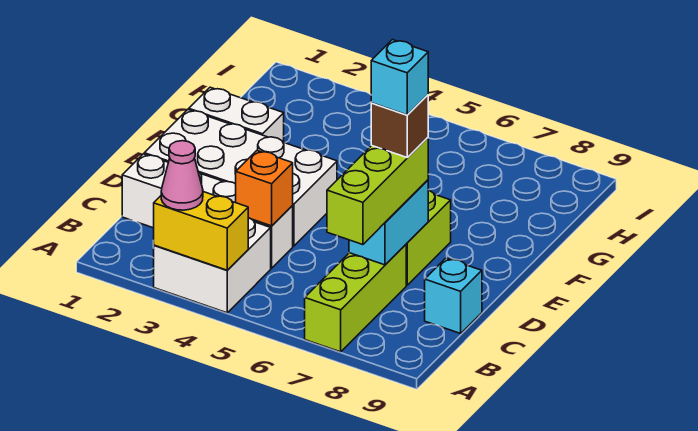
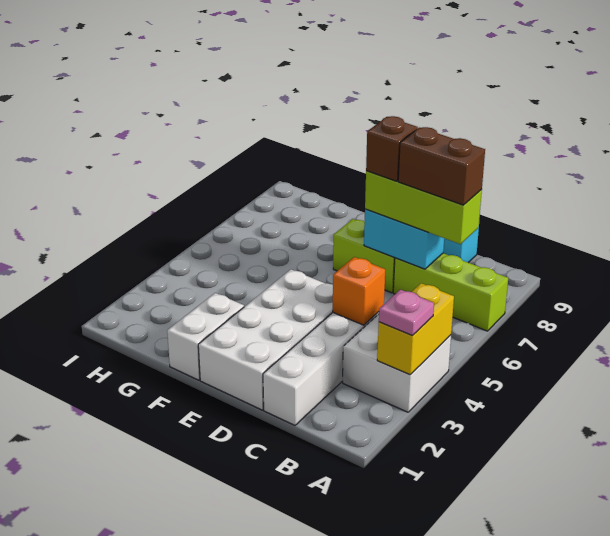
pink 1x1 cone [161,141,203,210] -> pink 1x1 plate [379,290,434,335]
none -> brown 1x2 brick [398,127,485,205]
cyan 1x1 brick [371,40,428,115] -> none

